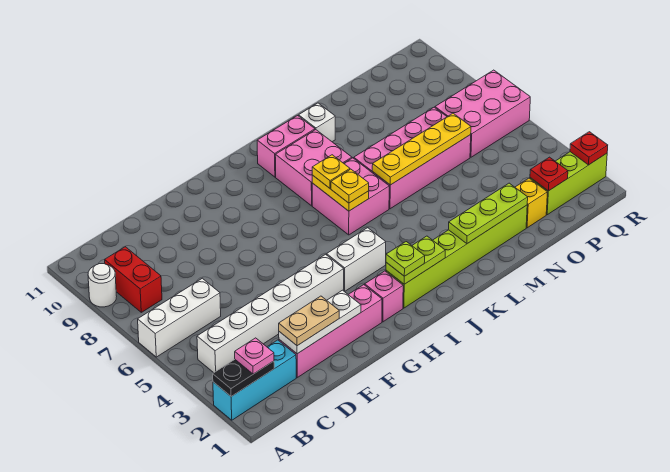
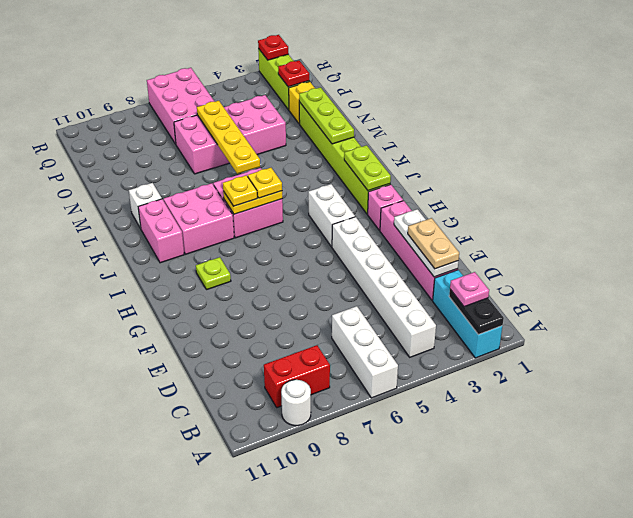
lime 1x1 plate [386,242,425,276] -> lime 1x1 plate moved to [196,257,231,290]
pink 2x4 brick [354,107,471,209] -> pink 2x4 brick turned to [174,95,286,174]

